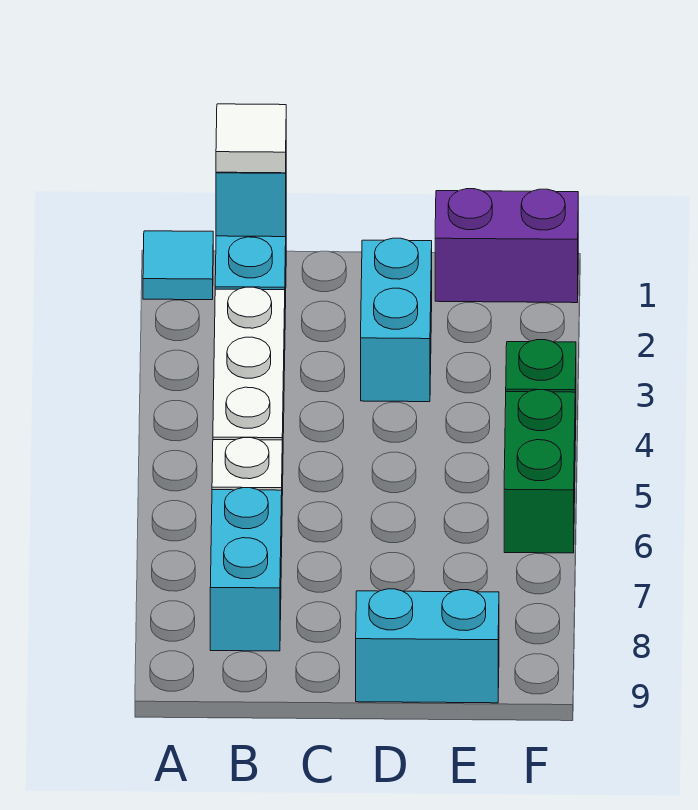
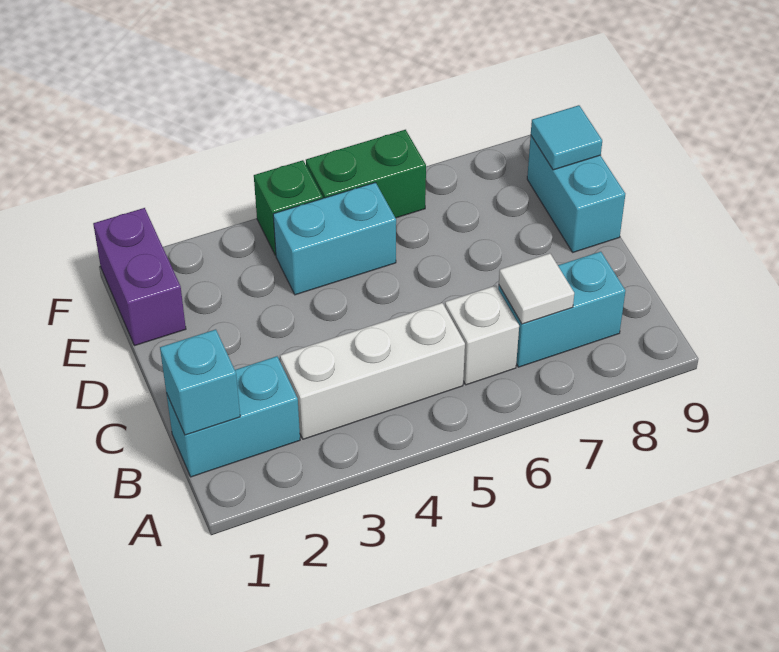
cyan 1x1 tile [143,231,213,300] -> cyan 1x1 tile moved to [531,105,602,170]
white 1x1 tile [216,104,286,173] -> white 1x1 tile moved to [499,253,574,324]
cyan 1x2 brick [361,238,432,402] -> cyan 1x2 brick moved to [273,182,396,295]

